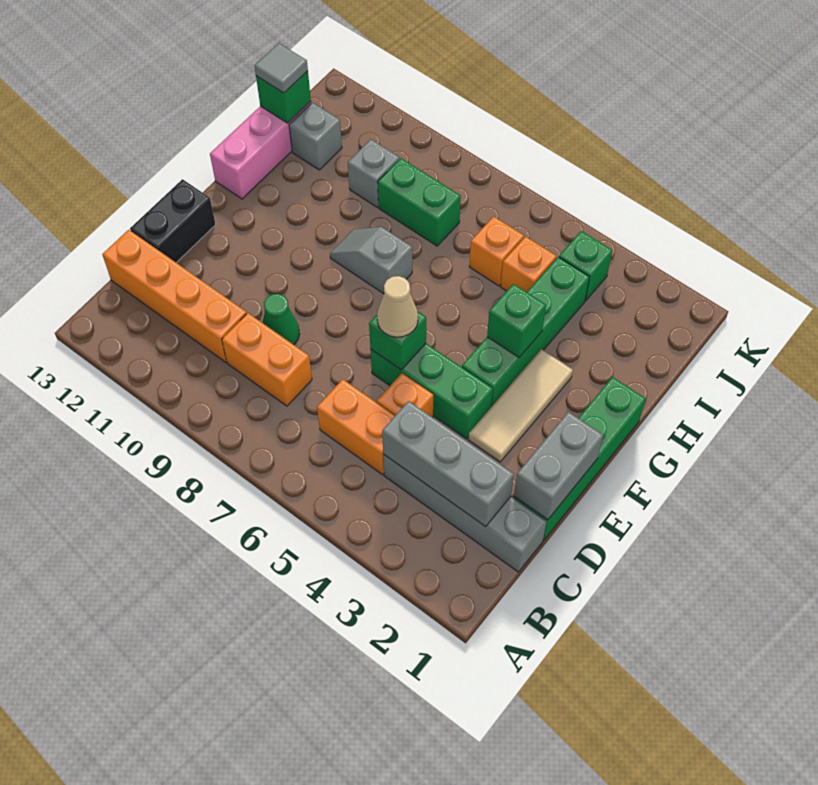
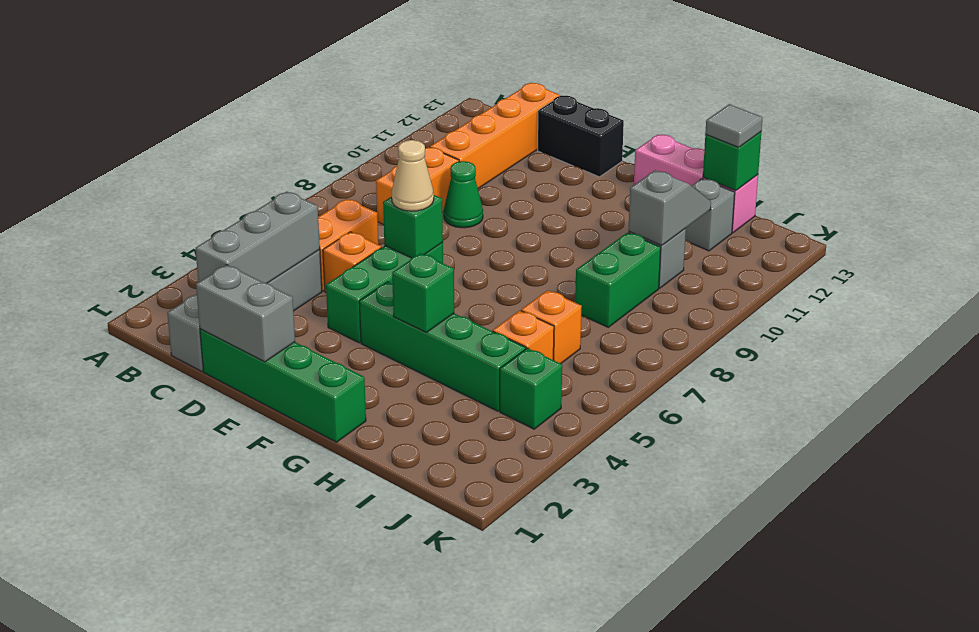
tan 1x3 tile [469,349,573,462] -> none
grey 1x2 slope [330,227,412,294] -> grey 1x2 slope moved to [628,170,711,246]

